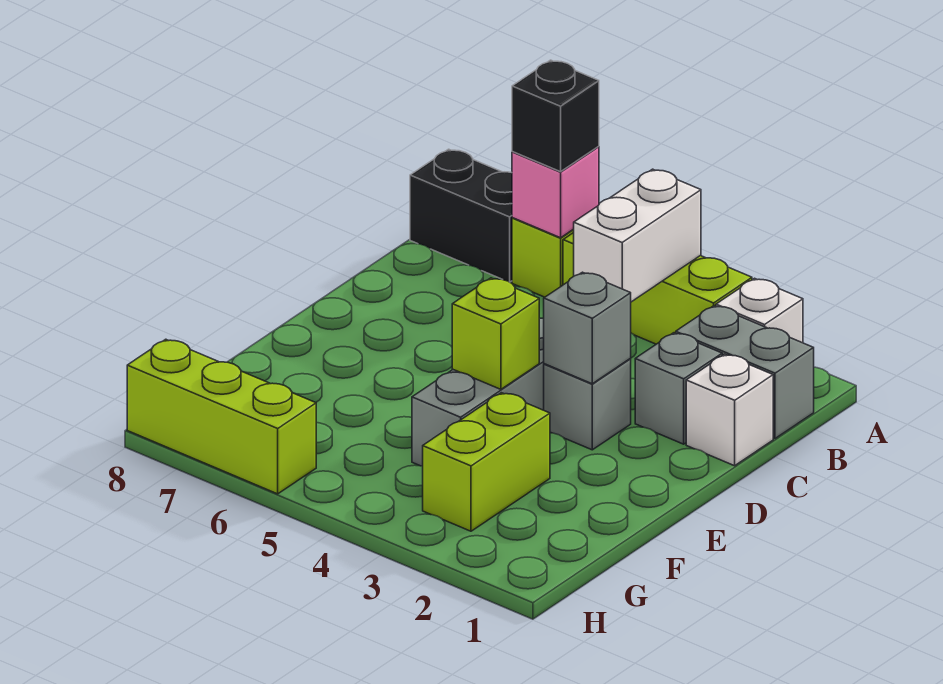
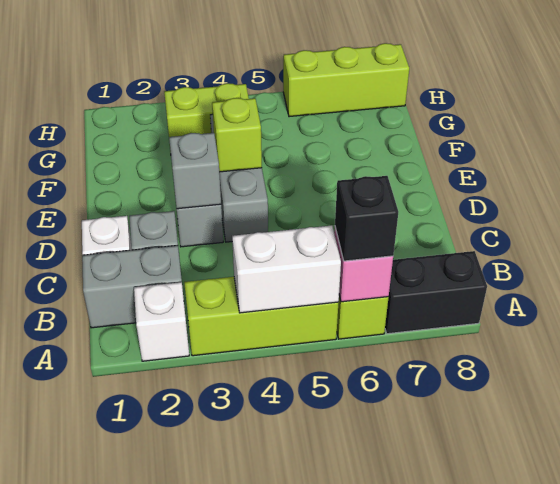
white 1x2 brick [574,169,701,302] -> white 1x2 brick turned to [232,226,341,313]
lime 1x2 brick [423,393,550,531] -> lime 1x2 brick turned to [164,83,249,152]

